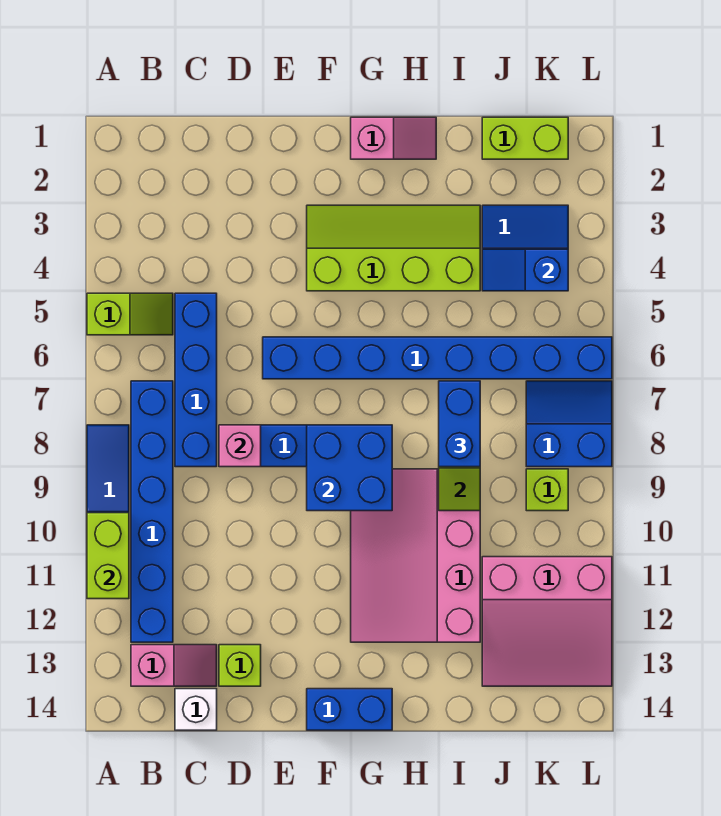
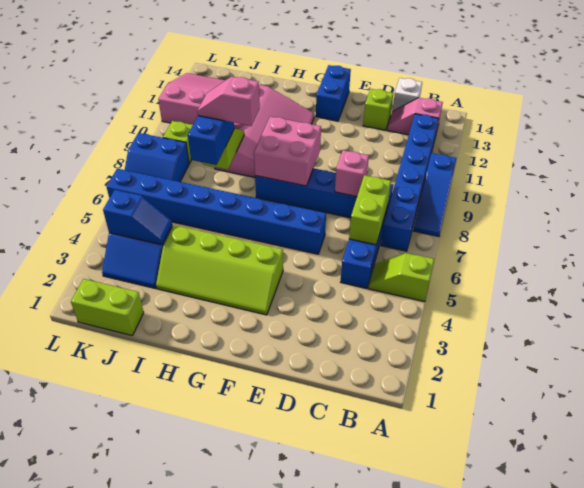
lime 1x2 brick [87,513,129,599] -> lime 1x2 brick moved to [349,175,391,245]
blue 2x2 brick [307,425,392,511] -> pink 2x2 brick [254,116,321,186]
blue 1x2 brick [307,689,392,730] -> blue 1x2 brick turned to [316,65,351,121]
pink 1x2 slope [351,117,436,159] -> pink 1x2 slope moved to [197,76,260,126]
pink 3x3 slope [482,557,612,686] -> pink 2x3 slope [158,73,225,125]

